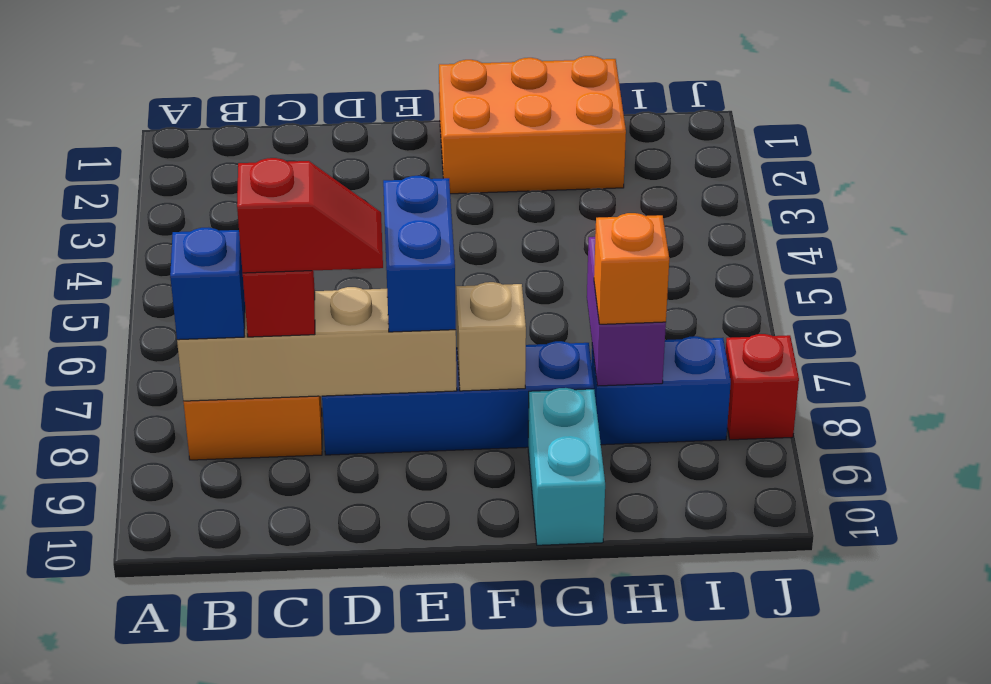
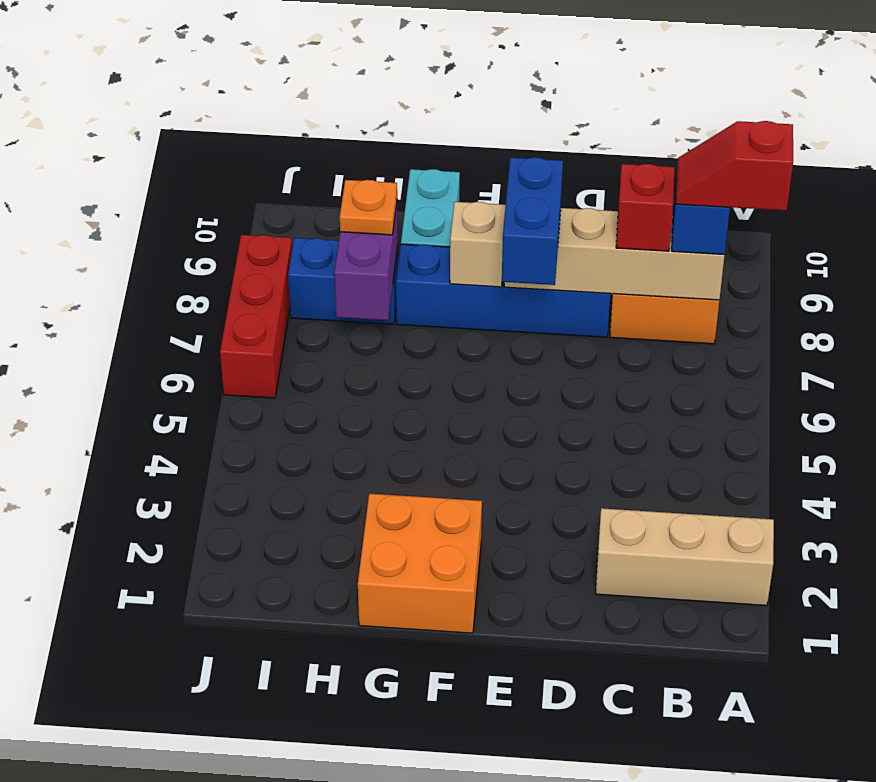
none -> tan 1x3 brick [596,508,774,606]
red 1x2 slope [237,158,383,273] -> red 1x2 slope moved to [676,121,793,211]
orange 2x3 brick [439,56,626,194] -> orange 2x2 brick [358,494,482,633]
orange 1x1 brick [594,213,669,324] -> orange 1x1 plate [340,180,397,235]
red 1x1 brick [726,334,799,440] -> red 1x3 brick [220,235,292,398]

